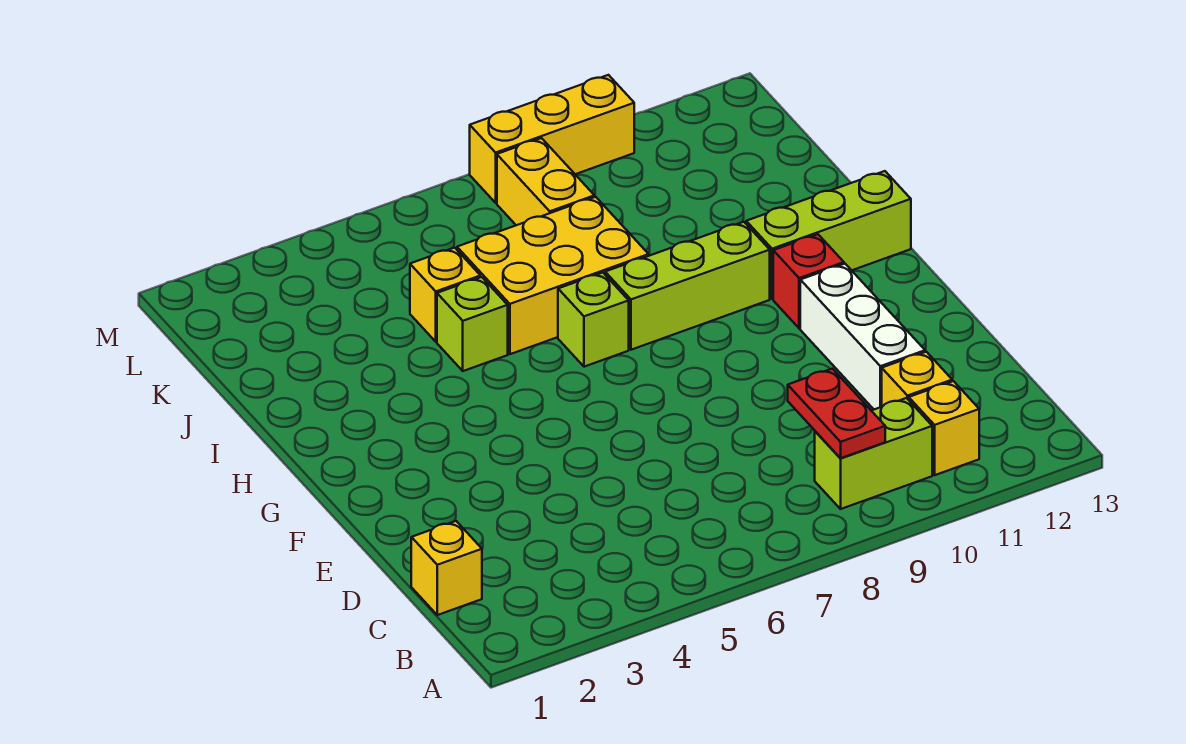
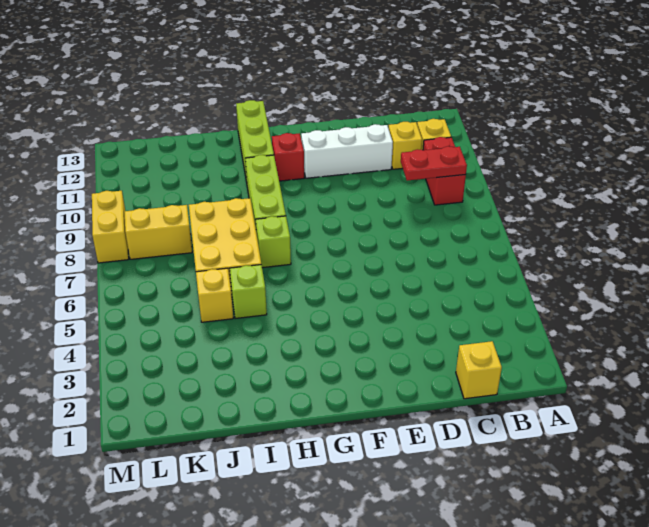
lime 1x2 brick [815,398,932,509] -> red 1x2 brick [423,137,466,205]
yellow 1x3 brick [470,75,634,203] -> yellow 1x2 brick [92,191,129,263]

